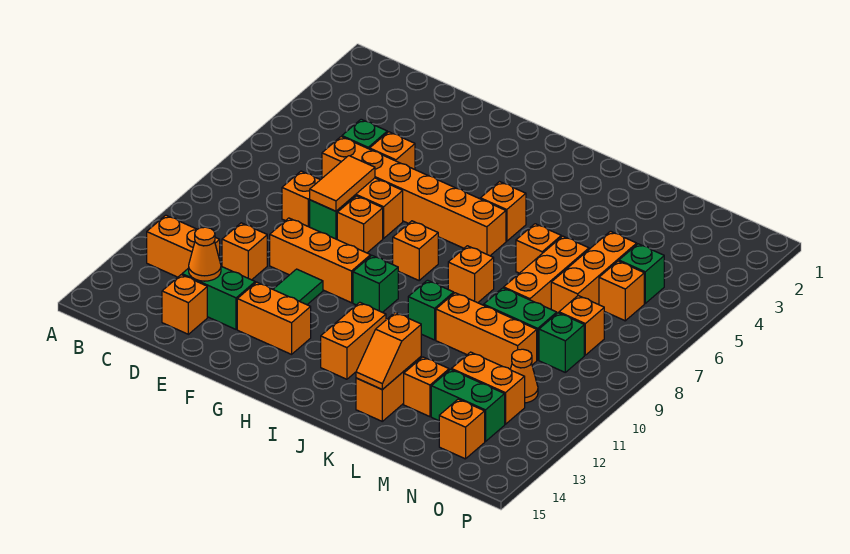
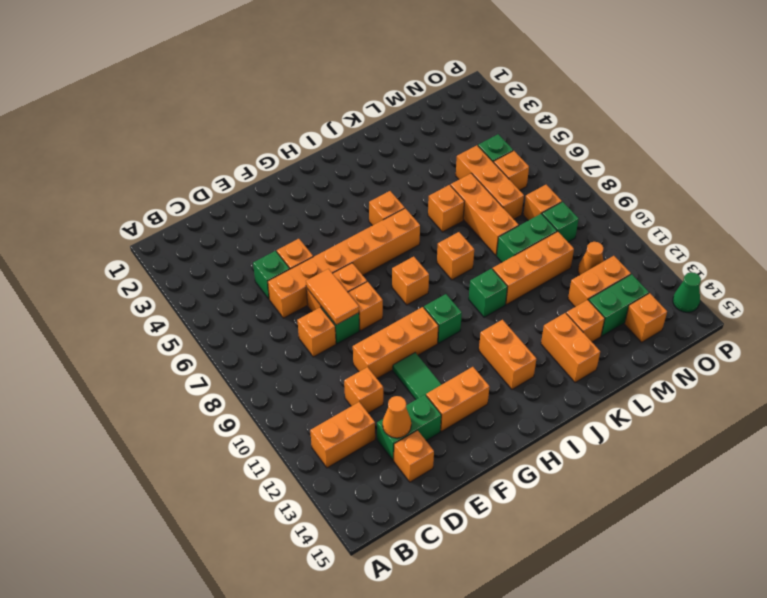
orange 1x2 slope [356,313,421,390] -> none
none -> green 1x1 cone [673,272,701,312]

